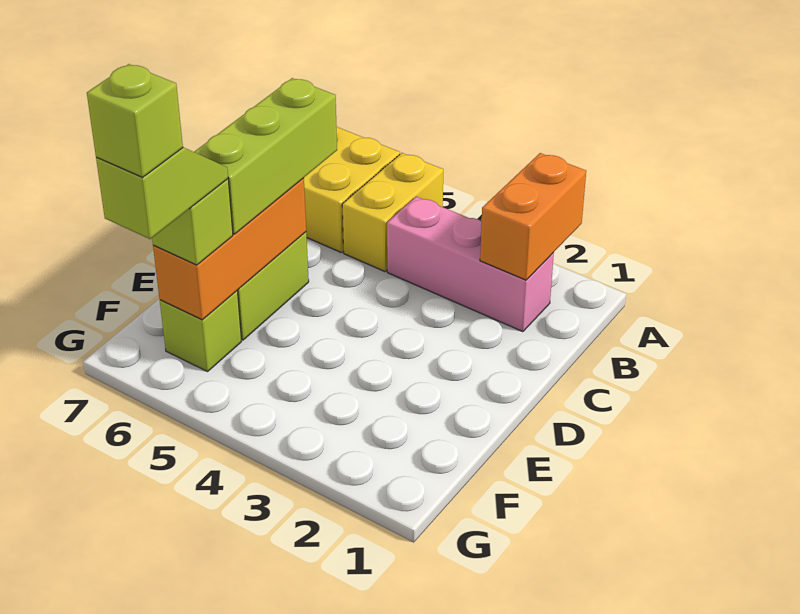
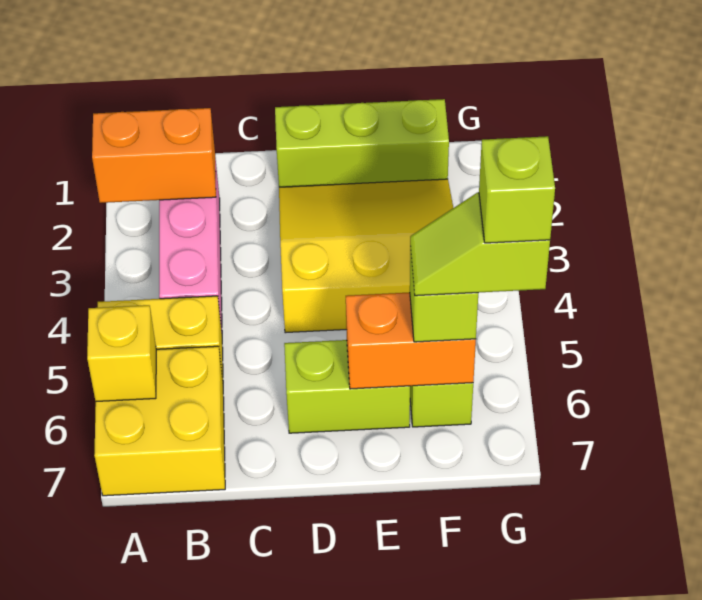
none -> yellow 1x1 brick [87,305,156,401]
lime 1x3 brick [194,78,337,234] -> lime 1x3 brick moved to [275,99,449,187]
none -> yellow 3x3 slope [279,179,453,333]
orange 1x3 brick [153,178,306,320] -> orange 1x2 brick [346,292,476,389]

